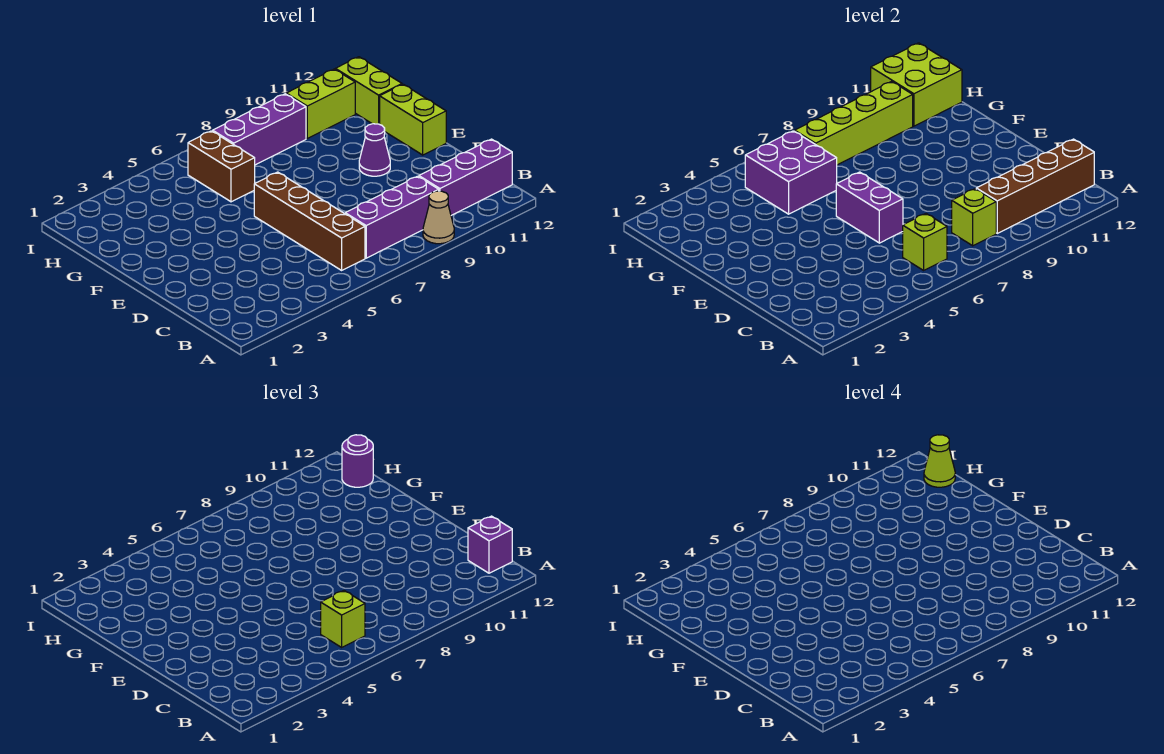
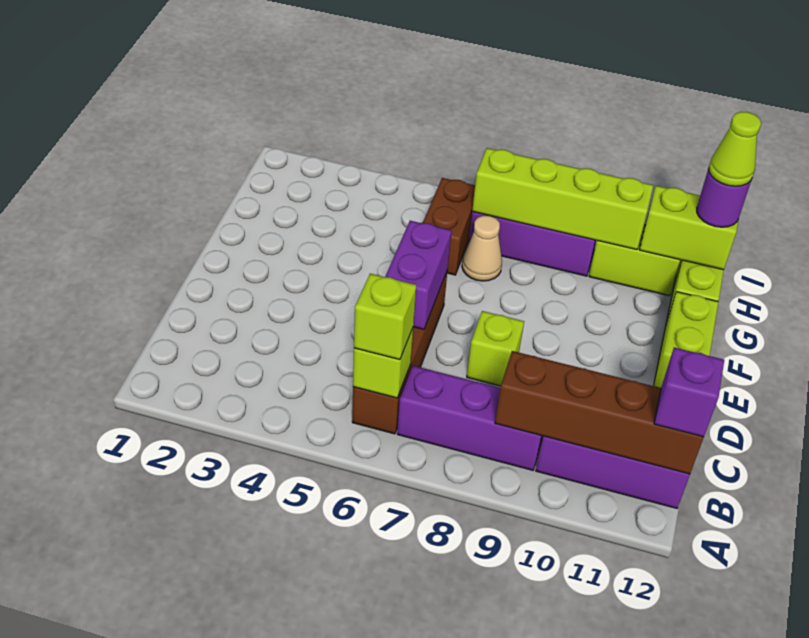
tan 1x1 cone [423,191,454,244] -> tan 1x1 cone moved to [462,216,502,281]
lime 1x1 brick [952,189,996,246] -> lime 1x1 brick moved to [467,311,524,386]
purple 1x1 cone [359,124,390,176] -> none
purple 2x2 brick [745,131,837,214] -> none
lime 2x2 brick [871,43,962,126] -> lime 1x2 brick [640,186,739,270]

